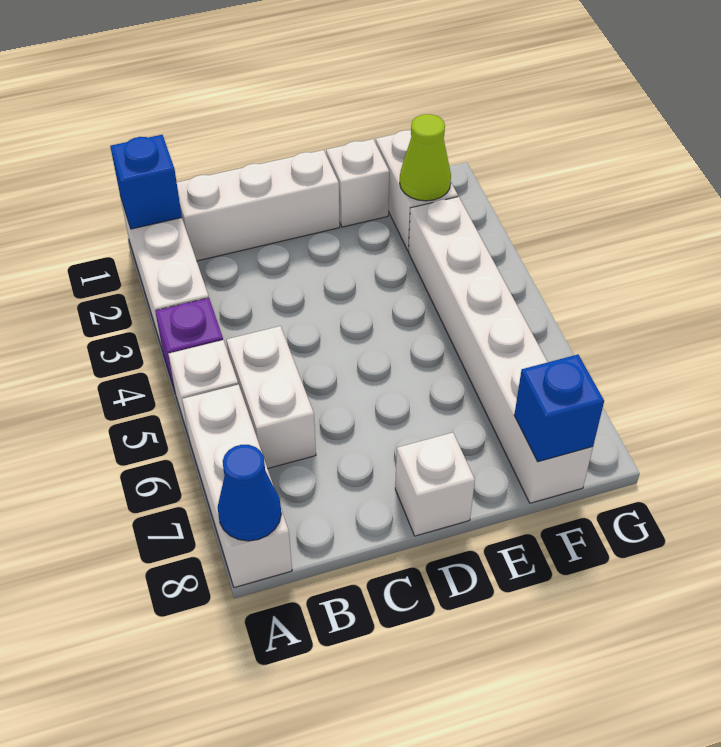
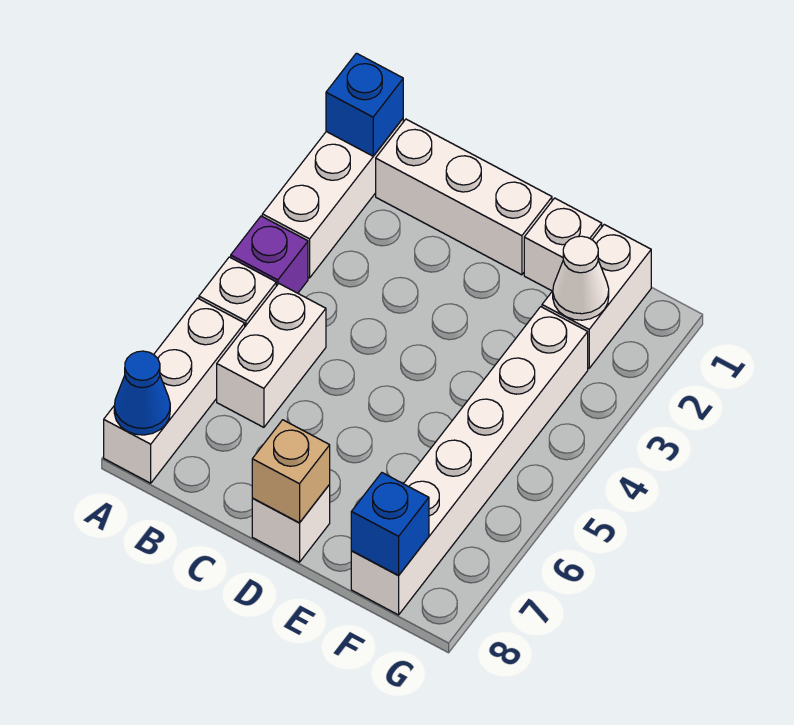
none -> tan 1x1 brick [252,420,330,523]
lime 1x1 cone [400,114,451,201] -> white 1x1 cone [553,236,609,320]

